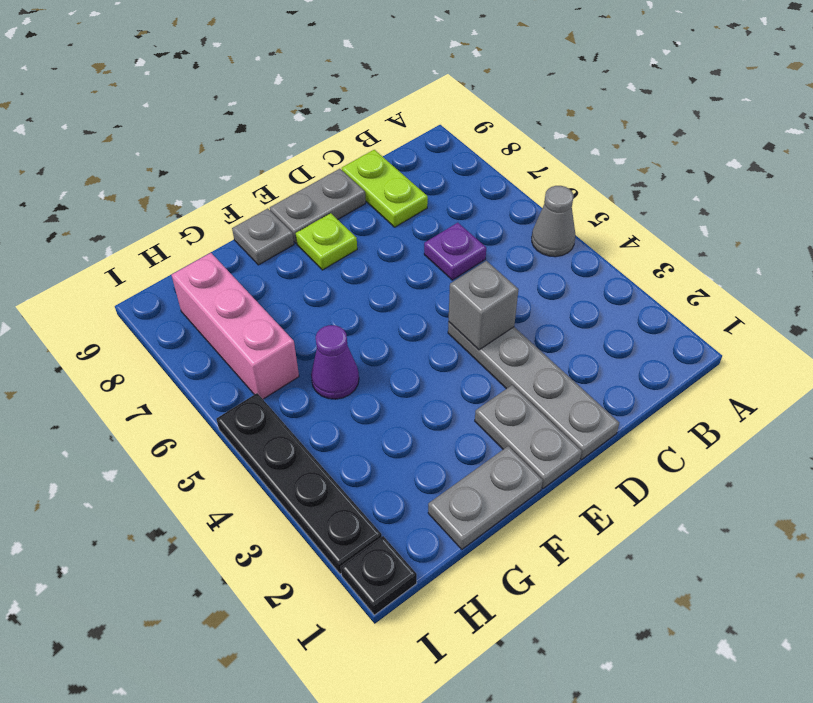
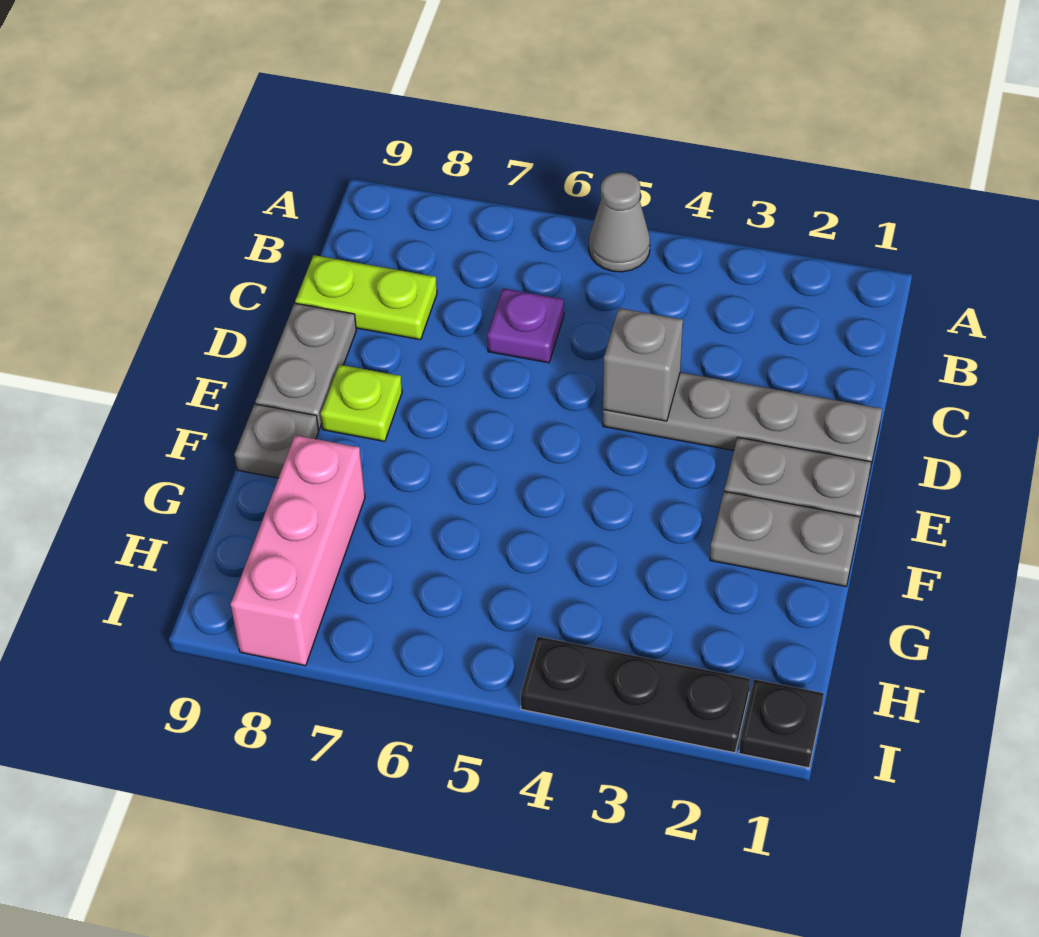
grey 1x2 plate [428,446,543,549] -> grey 1x2 plate turned to [710,491,860,586]
purple 1x1 cone [311,325,359,399] -> none
pink 1x3 brick [172,253,299,399] -> pink 1x3 brick turned to [231,435,365,666]
black 1x4 plate [216,393,382,574] -> black 1x3 plate [521,637,750,753]

